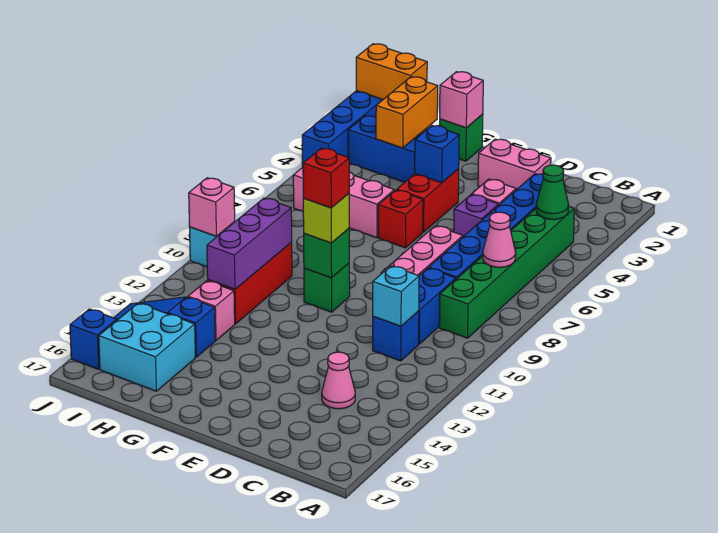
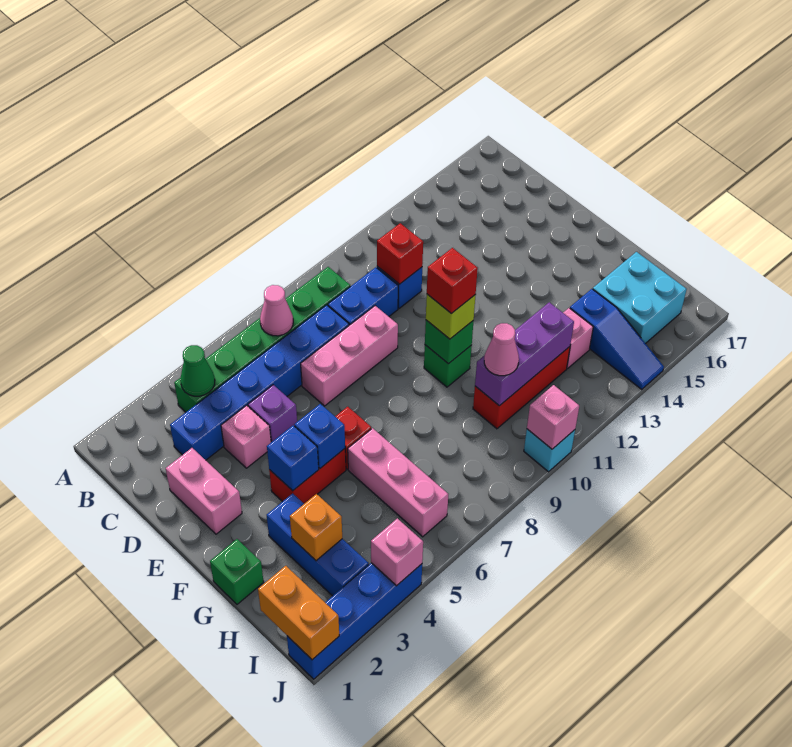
cyan 1x1 brick [373,266,419,326] -> red 1x1 brick [377,223,423,284]
pink 1x1 cone [322,352,355,409] -> pink 1x1 cone moved to [484,323,519,376]
pink 1x1 brick [440,72,483,128] -> pink 1x1 brick moved to [371,518,423,586]
orange 1x2 brick [376,77,438,148] -> orange 1x1 brick [290,494,342,561]
blue 1x1 brick [70,309,117,369] -> blue 1x1 brick moved to [294,404,345,468]

